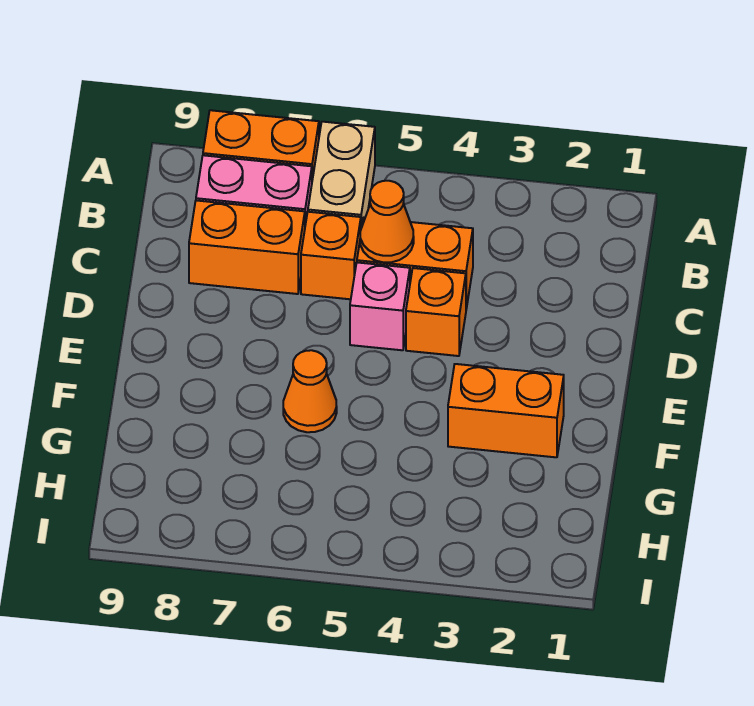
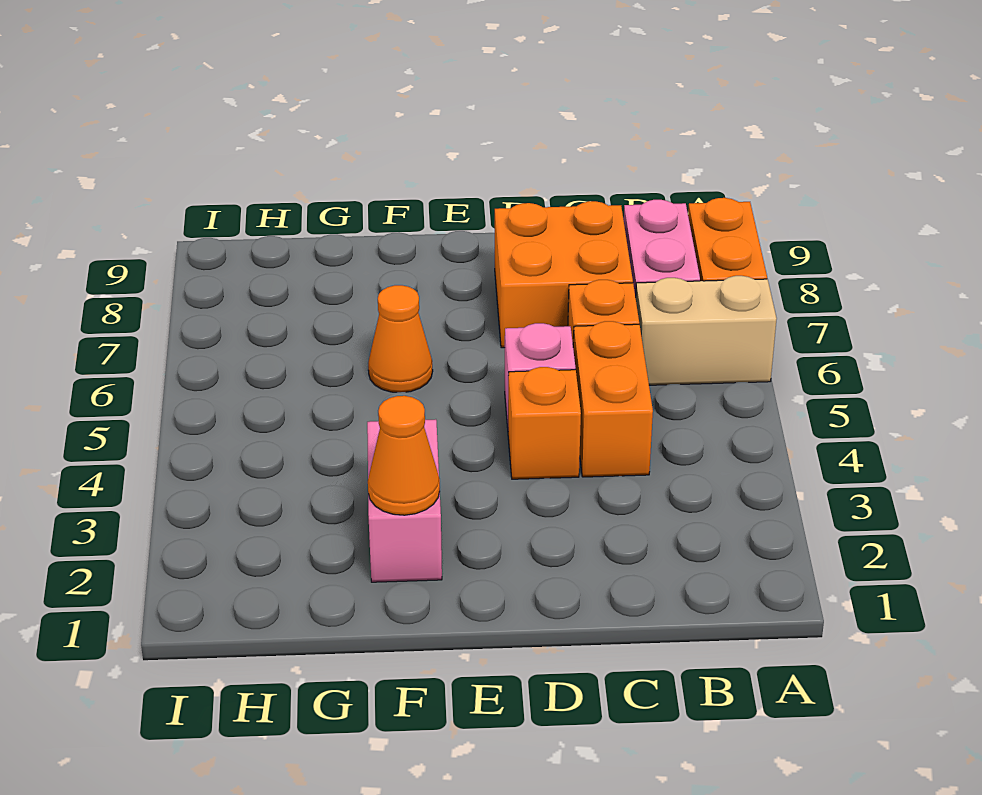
orange 1x1 cone [360,181,414,262] -> orange 1x1 cone moved to [368,396,440,515]
orange 1x2 brick [189,200,305,294] -> orange 2x2 brick [495,201,633,348]
orange 1x2 brick [448,364,564,457] -> pink 1x2 brick [367,419,442,582]

